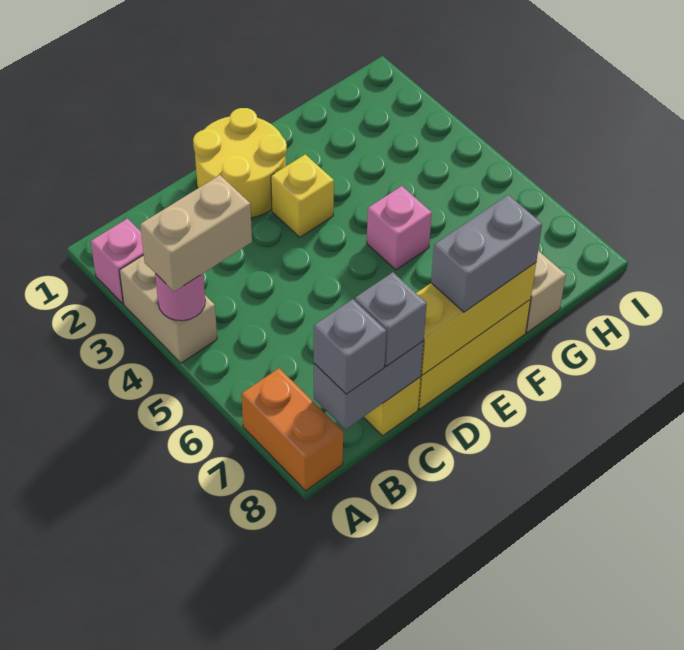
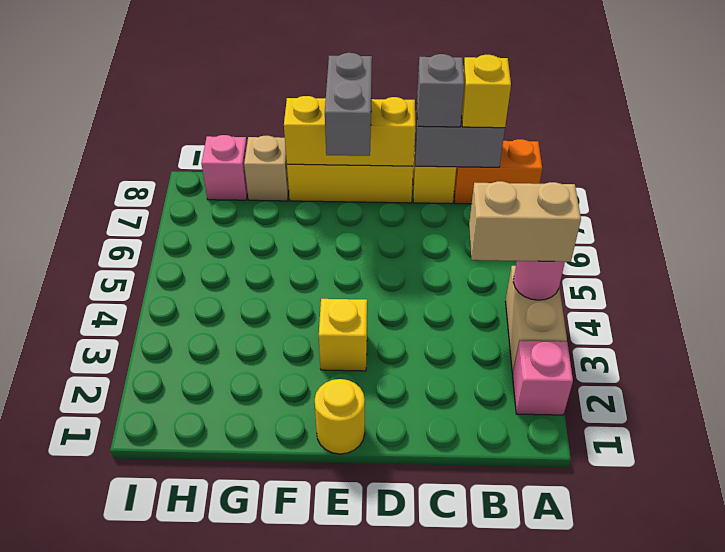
orange 1x2 brick [241,368,343,491] -> orange 1x2 brick turned to [454,139,542,204]
grey 1x1 brick [314,299,386,394] -> yellow 1x1 brick [462,55,511,128]
yellow 2x2 round brick [193,108,287,218] -> yellow 1x1 round brick [315,379,365,454]
grey 1x2 brick [431,195,542,312] -> grey 1x2 brick turned to [325,53,372,156]
pink 1x1 brick [367,186,432,270] -> pink 1x1 brick moved to [201,135,248,200]

